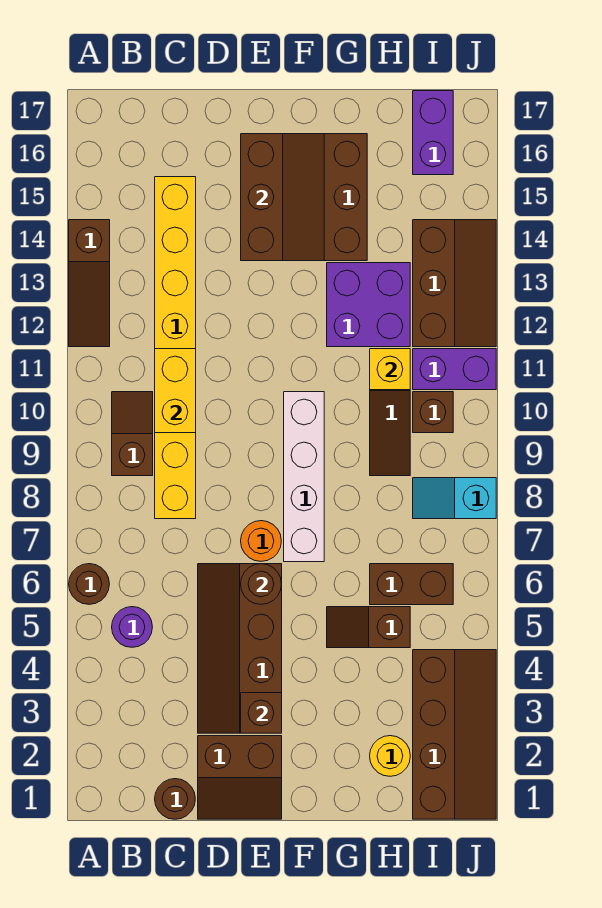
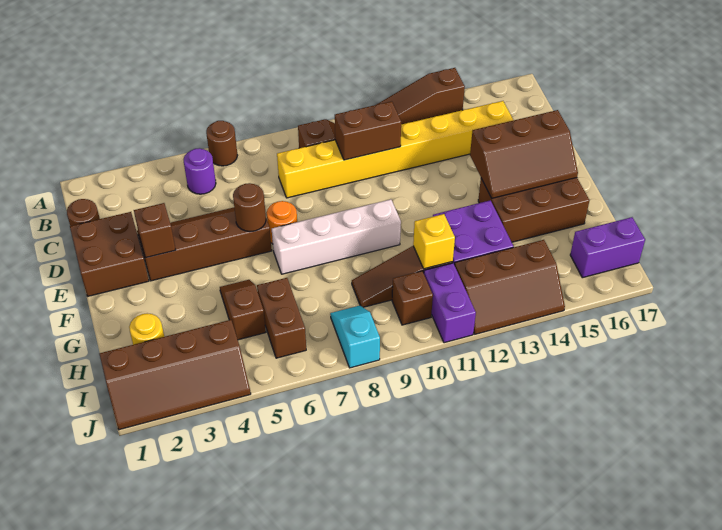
yellow 1x2 brick [155,349,196,433] -> brown 1x2 brick [335,101,401,160]
brown 2x2 slope [198,736,282,819] -> brown 2x2 brick [70,212,149,296]

